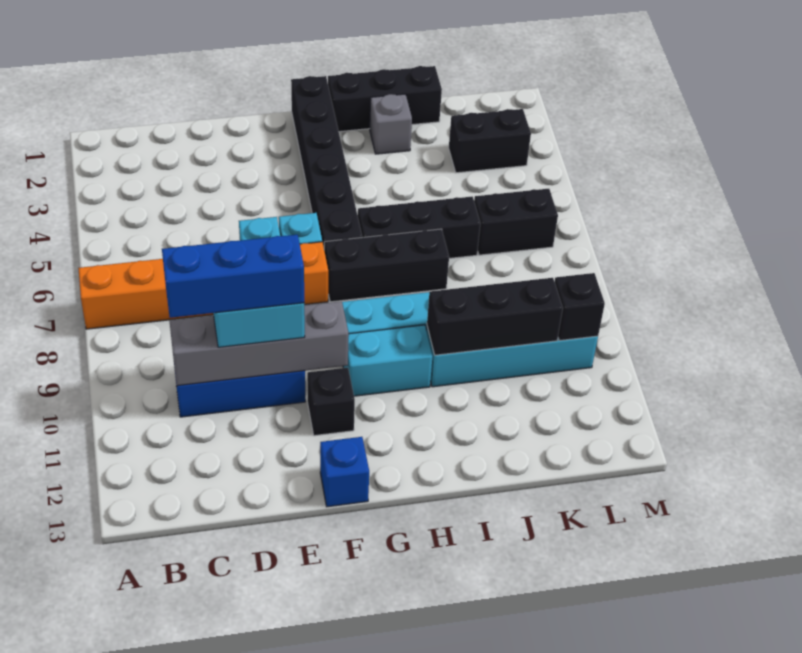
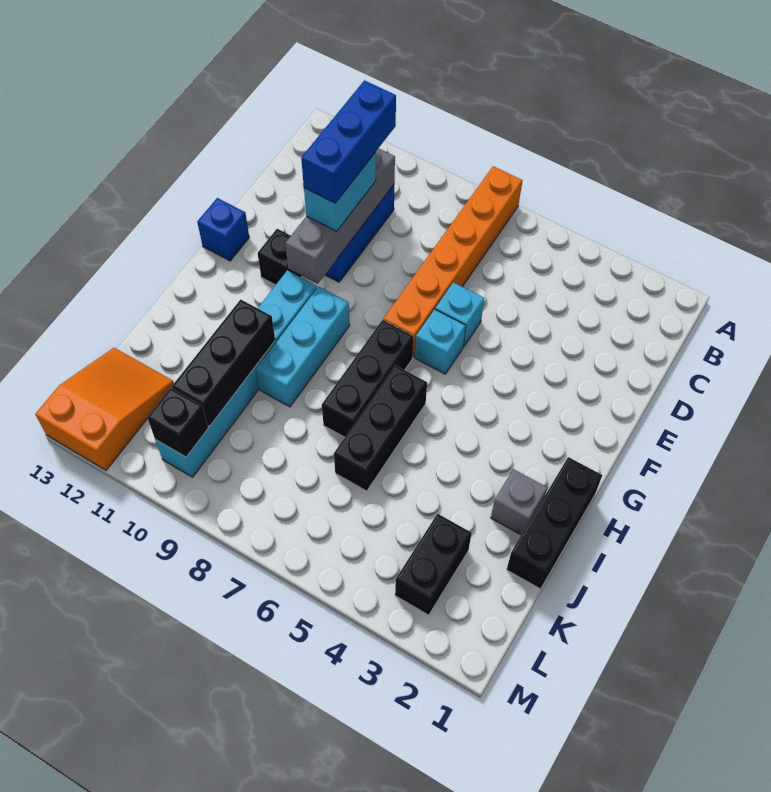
black 1x6 brick [291,76,362,247] -> none
black 1x2 brick [474,189,558,255] -> none
none -> orange 2x3 slope [35,348,174,470]

